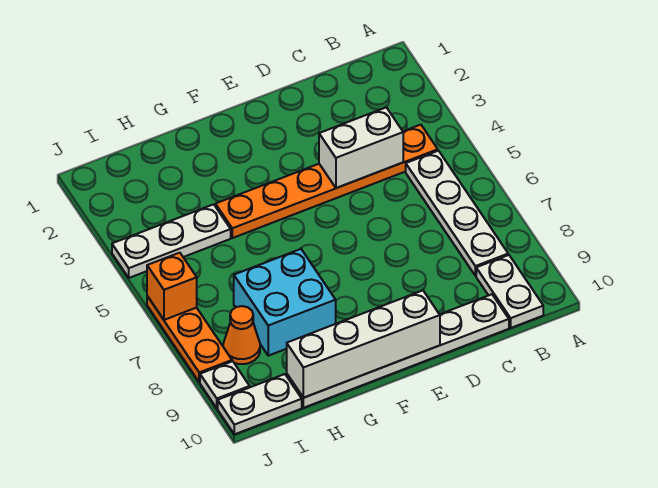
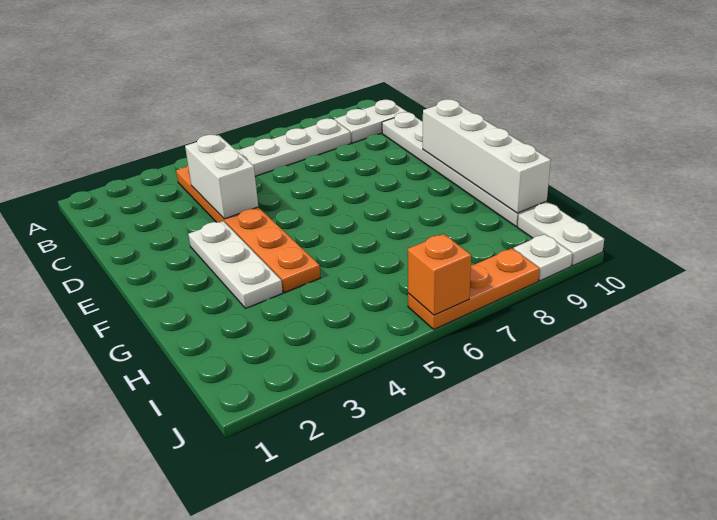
cyan 2x2 brick [234,249,336,356] -> none
white 1x3 plate [112,204,231,278] -> white 1x3 plate moved to [188,221,283,308]
orange 1x1 cone [223,306,260,364] -> none

